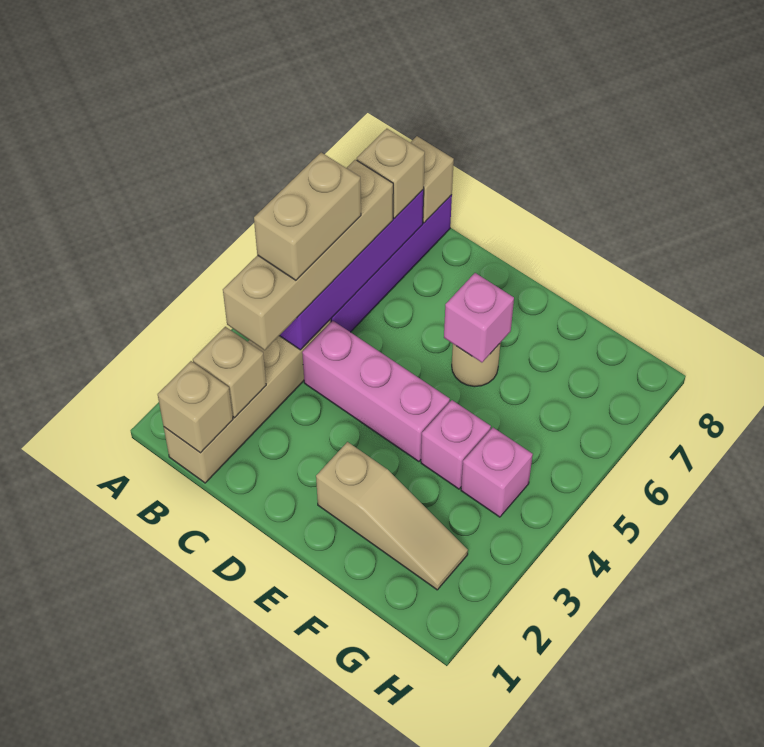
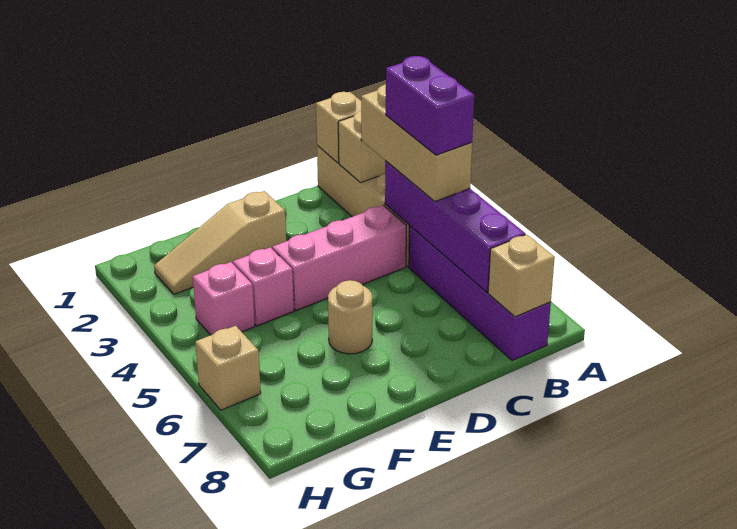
tan 1x4 brick [223,160,393,350] -> tan 1x3 brick [361,85,472,201]
tan 1x2 brick [254,152,361,280] -> purple 1x2 brick [386,56,474,155]
tan 1x1 brick [357,129,425,218] -> tan 1x1 brick moved to [195,326,261,410]
pink 1x1 brick [444,273,514,362] -> none

